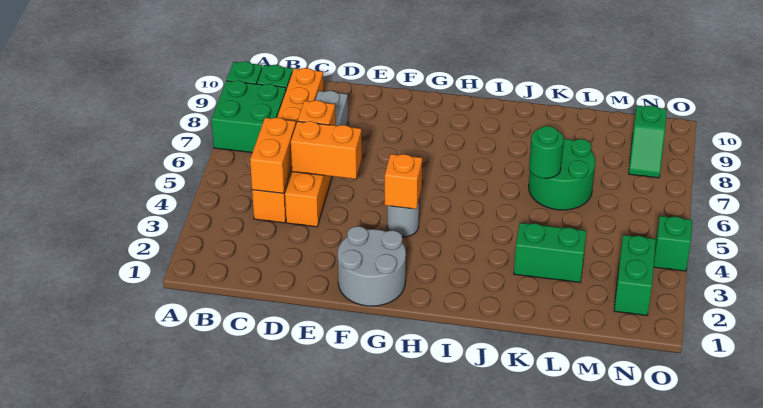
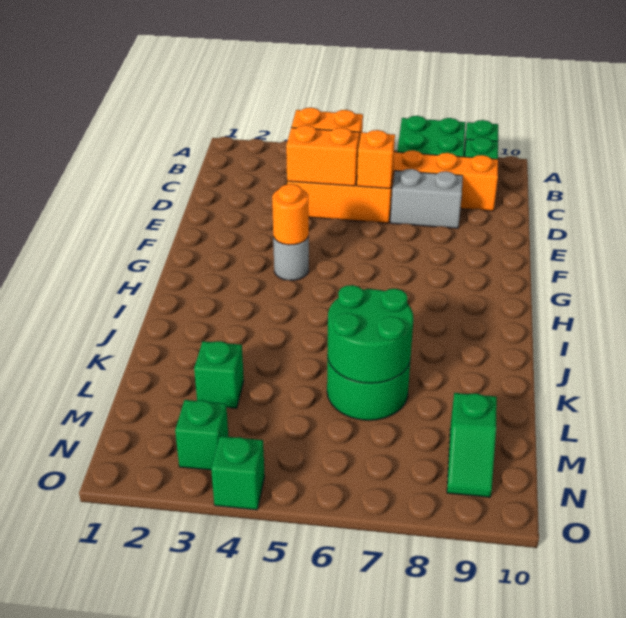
orange 1x2 brick [291,121,362,179] -> orange 1x2 brick turned to [286,125,360,186]
grey 2x2 round brick [338,226,406,306] -> none
orange 1x1 brick [385,154,422,209] -> orange 1x1 round brick [272,184,309,245]
green 1x2 brick [514,223,587,282] -> green 1x1 brick [194,341,244,408]
green 1x1 round brick [529,126,563,178] -> green 2x2 round brick [327,285,413,383]
green 1x2 brick [614,235,656,315] -> green 1x1 brick [175,400,228,470]
green 1x2 slope [629,105,667,178] -> green 1x2 slope turned to [447,393,497,497]

